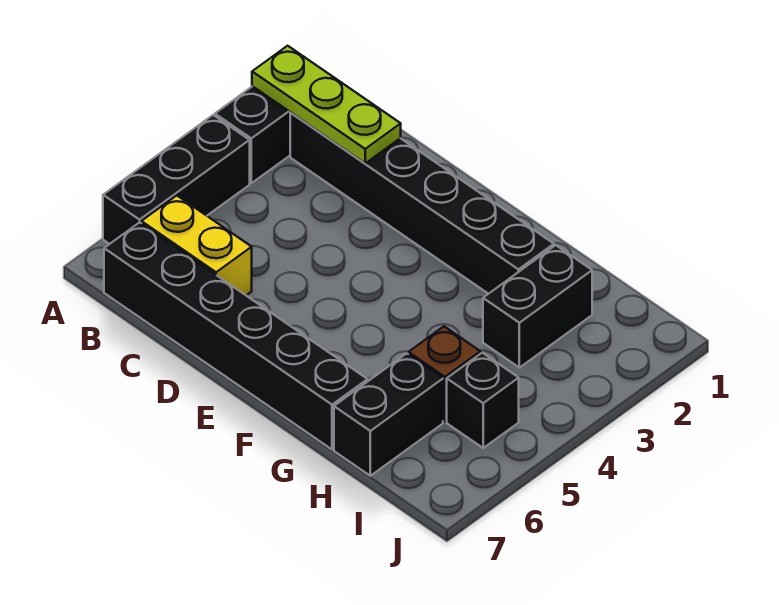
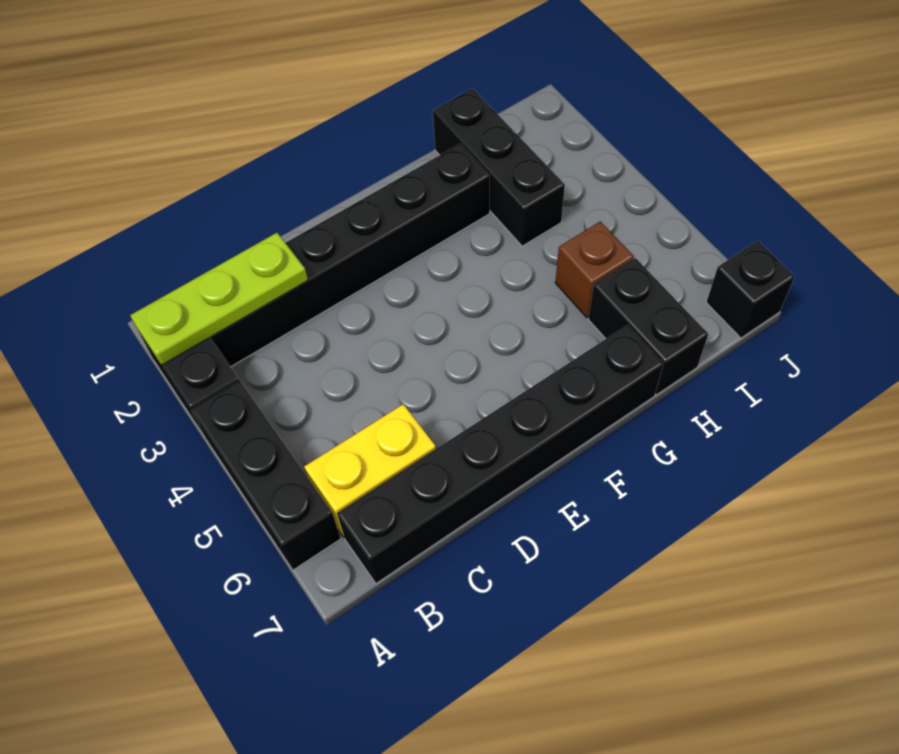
black 1x2 brick [483,245,592,368] -> black 1x3 brick [433,88,565,246]
black 1x1 brick [447,353,519,448] -> black 1x1 brick moved to [706,241,795,338]

